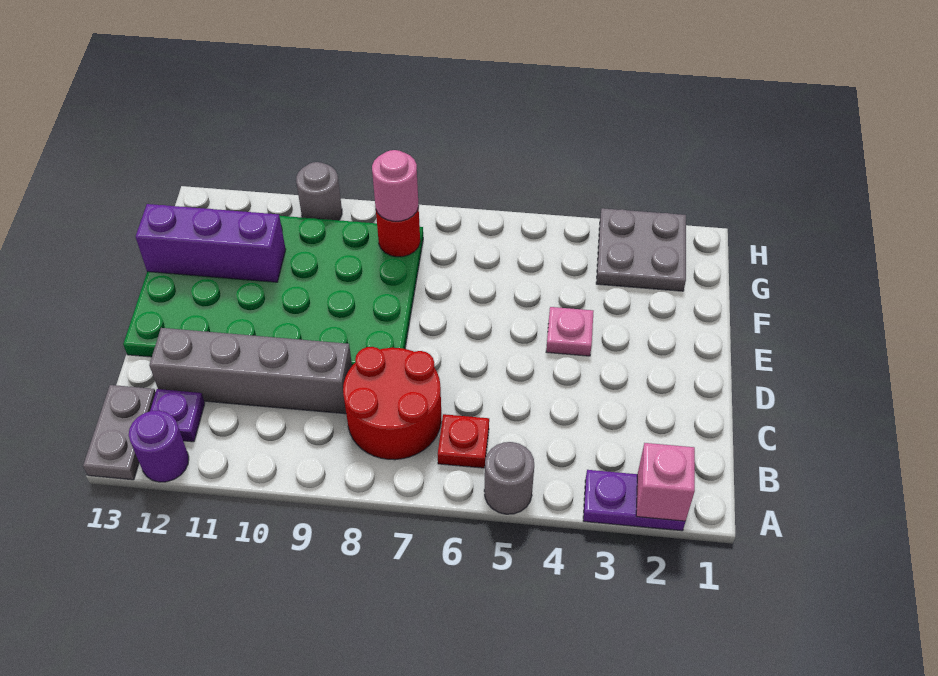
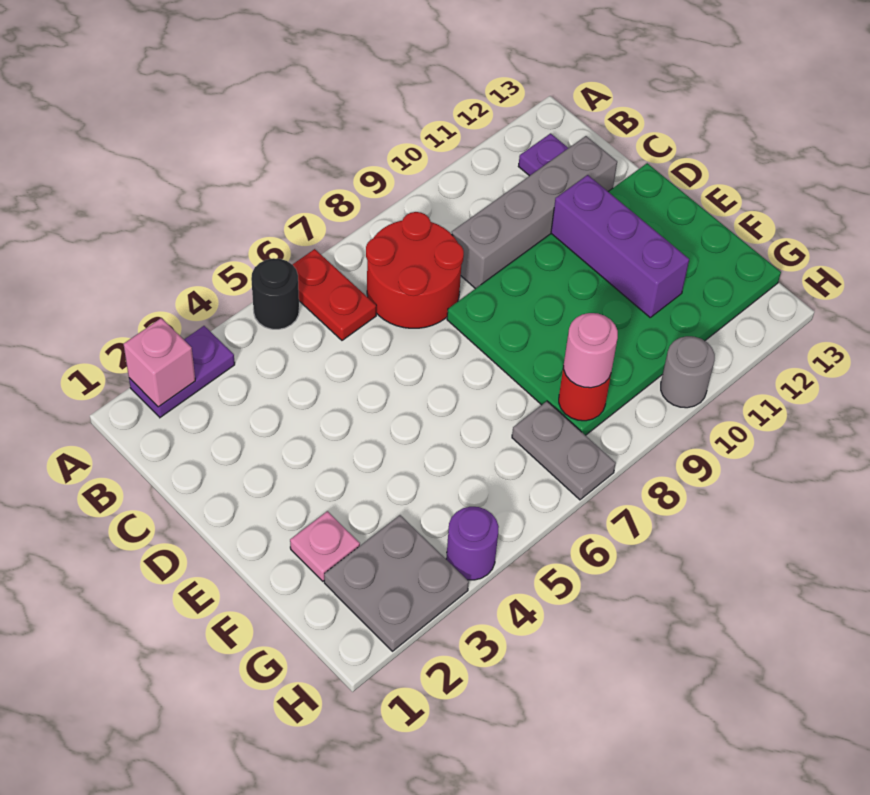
grey 1x1 round brick [484,442,534,514] -> black 1x1 round brick [251,258,299,329]
purple 1x1 round brick [129,411,189,482] -> purple 1x1 round brick moved to [446,507,499,580]
grey 1x2 plate [83,385,156,480] -> grey 1x2 plate moved to [512,401,616,500]
red 1x1 plate [438,414,489,468] -> red 1x2 plate [292,249,376,340]
pink 1x1 plate [546,307,594,356] -> pink 1x1 plate moved to [290,511,360,581]
purple 1x3 brick [136,204,286,282] -> purple 1x3 brick turned to [551,175,689,317]

